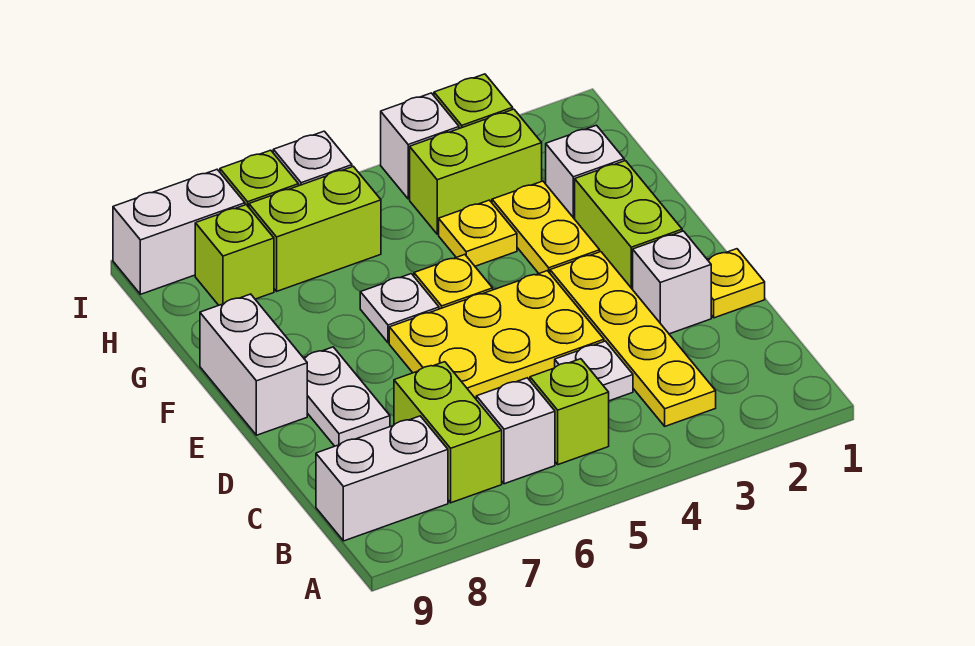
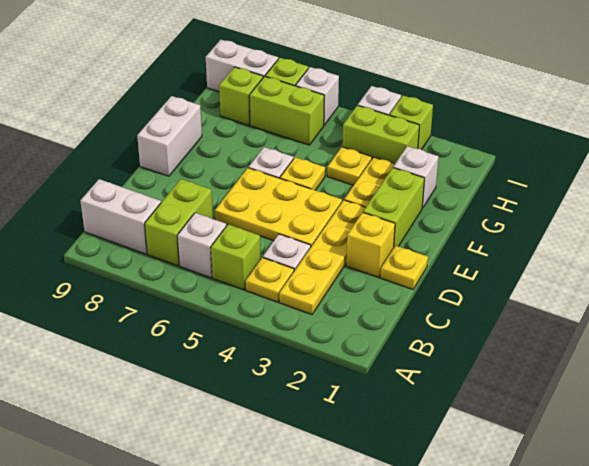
none -> yellow 1x1 plate [245,258,294,302]
white 1x1 brick [633,231,711,334] -> yellow 1x1 brick [346,212,395,277]
white 1x2 plate [304,347,390,446] -> none

